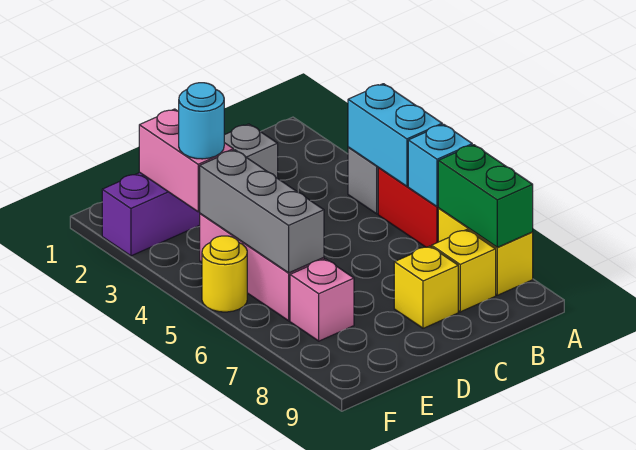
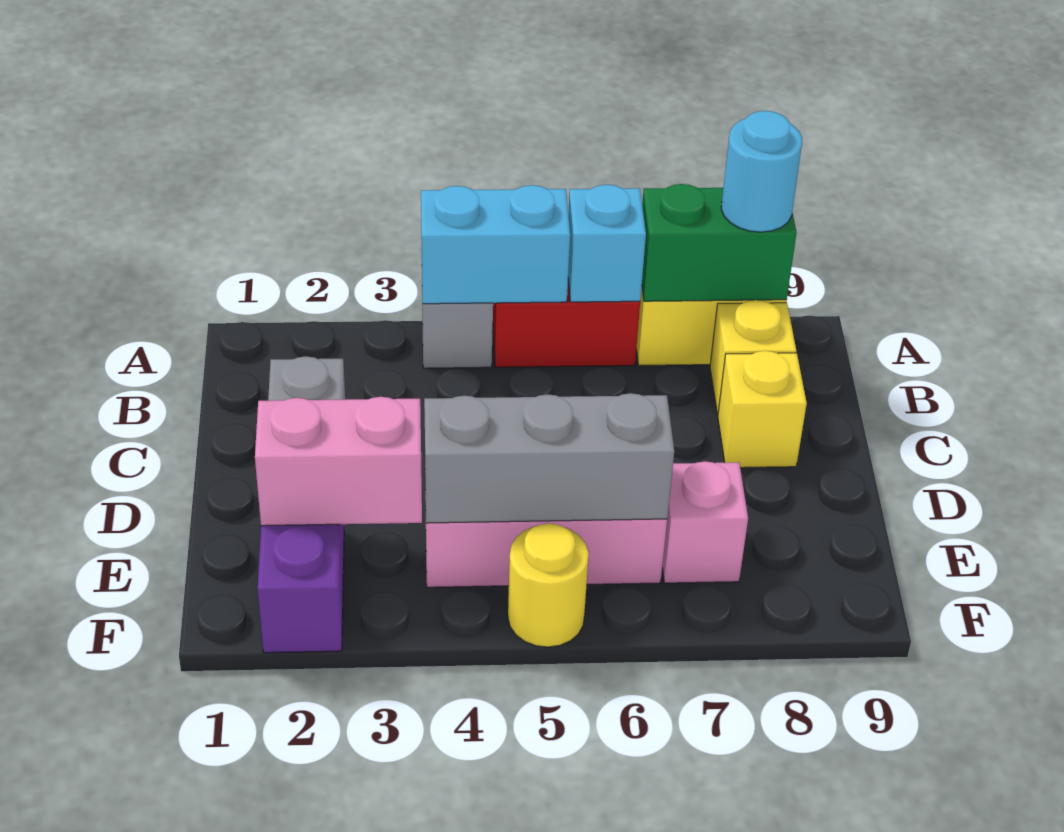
cyan 1x1 round brick [179,83,224,159] -> cyan 1x1 round brick moved to [721,111,802,232]

